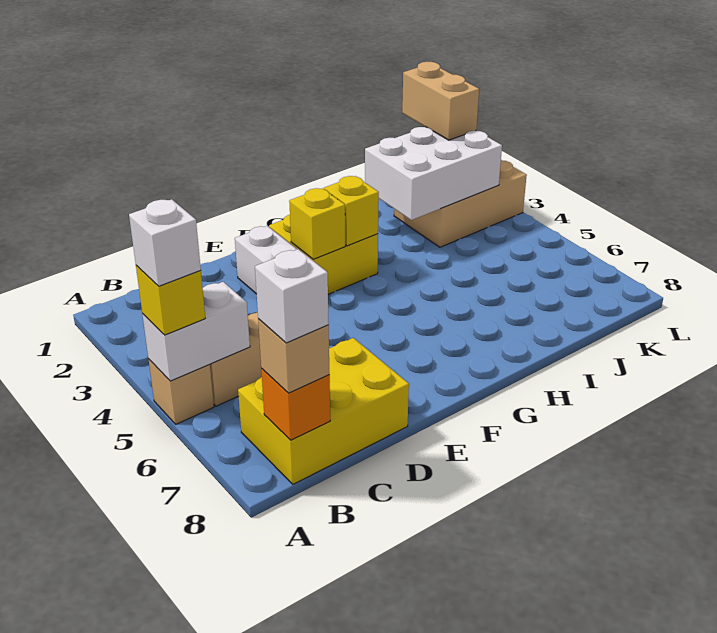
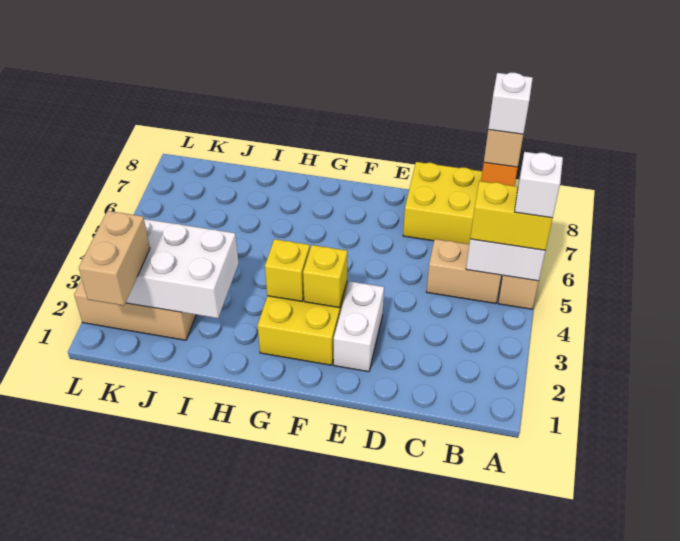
yellow 1x1 brick [136,266,205,335] -> yellow 1x2 brick [470,181,553,250]

